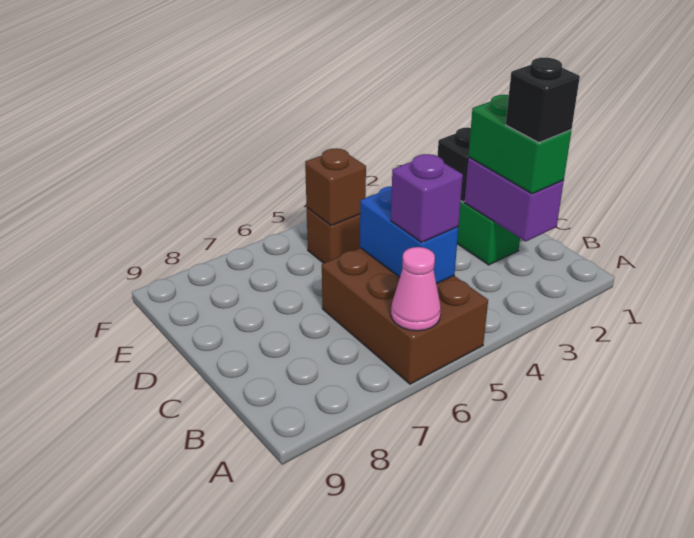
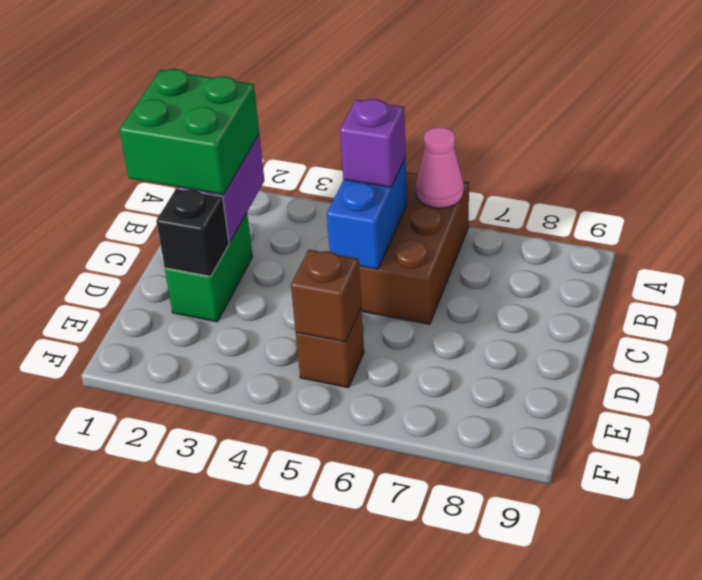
green 1x2 brick [468,95,572,194] -> green 2x2 brick [120,69,259,195]
black 1x1 brick [506,58,580,143] -> none

